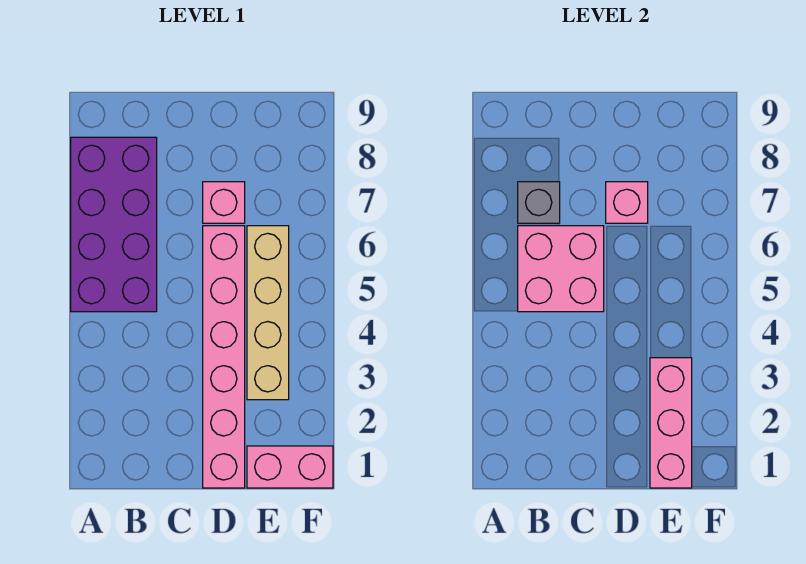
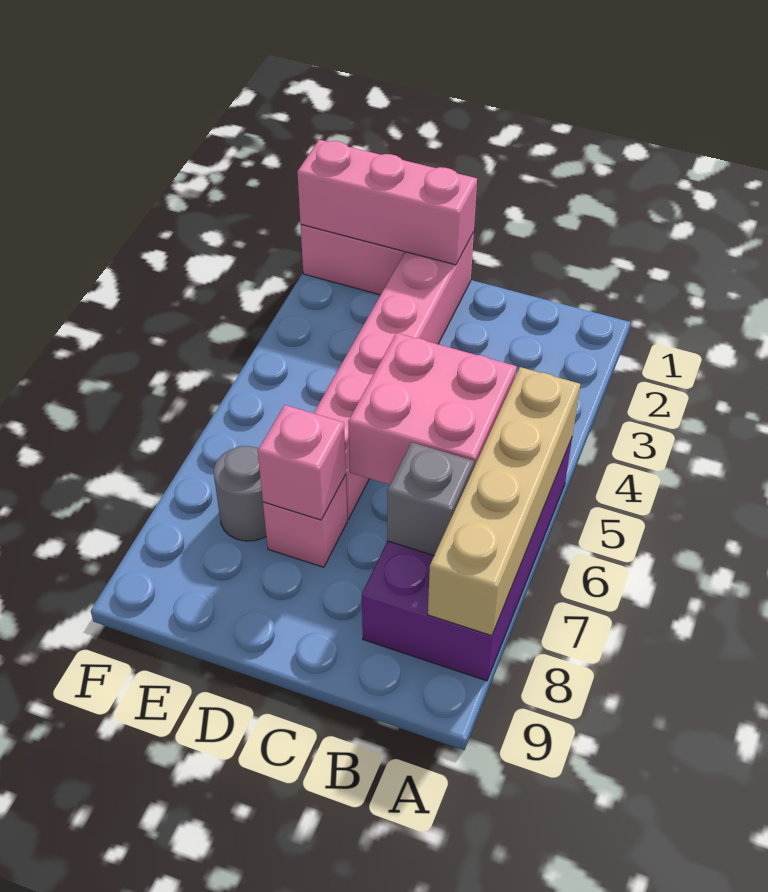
pink 1x3 brick [650,358,692,488] -> pink 1x3 brick turned to [297,140,477,265]
tan 1x4 brick [247,226,289,400] -> tan 1x4 brick moved to [428,367,580,636]
none -> grey 1x1 round brick [214,446,266,541]

